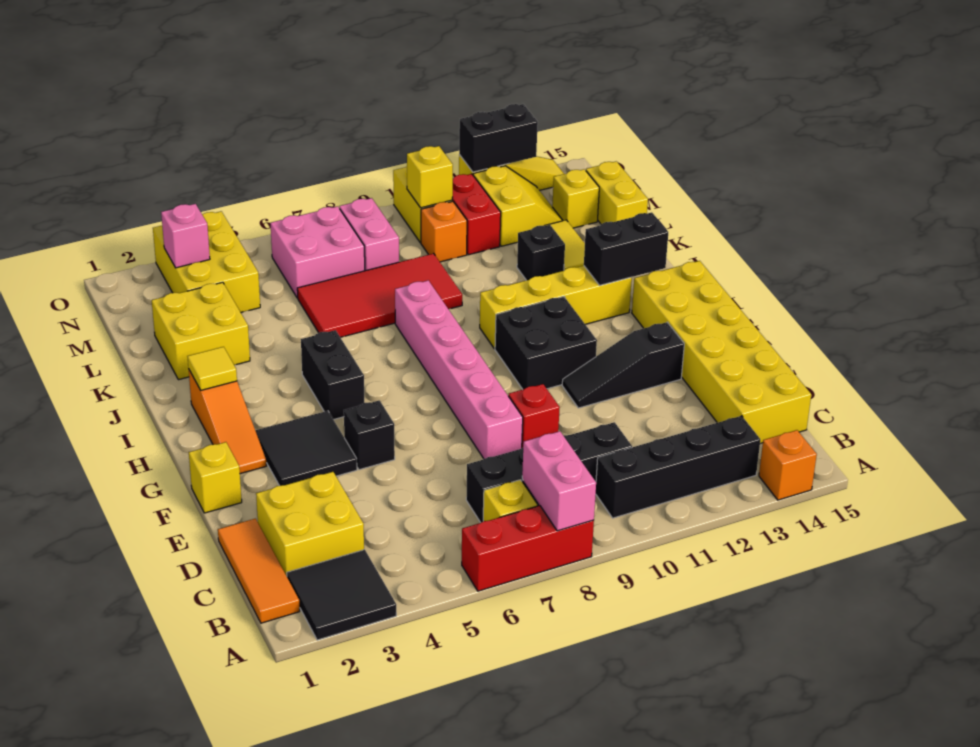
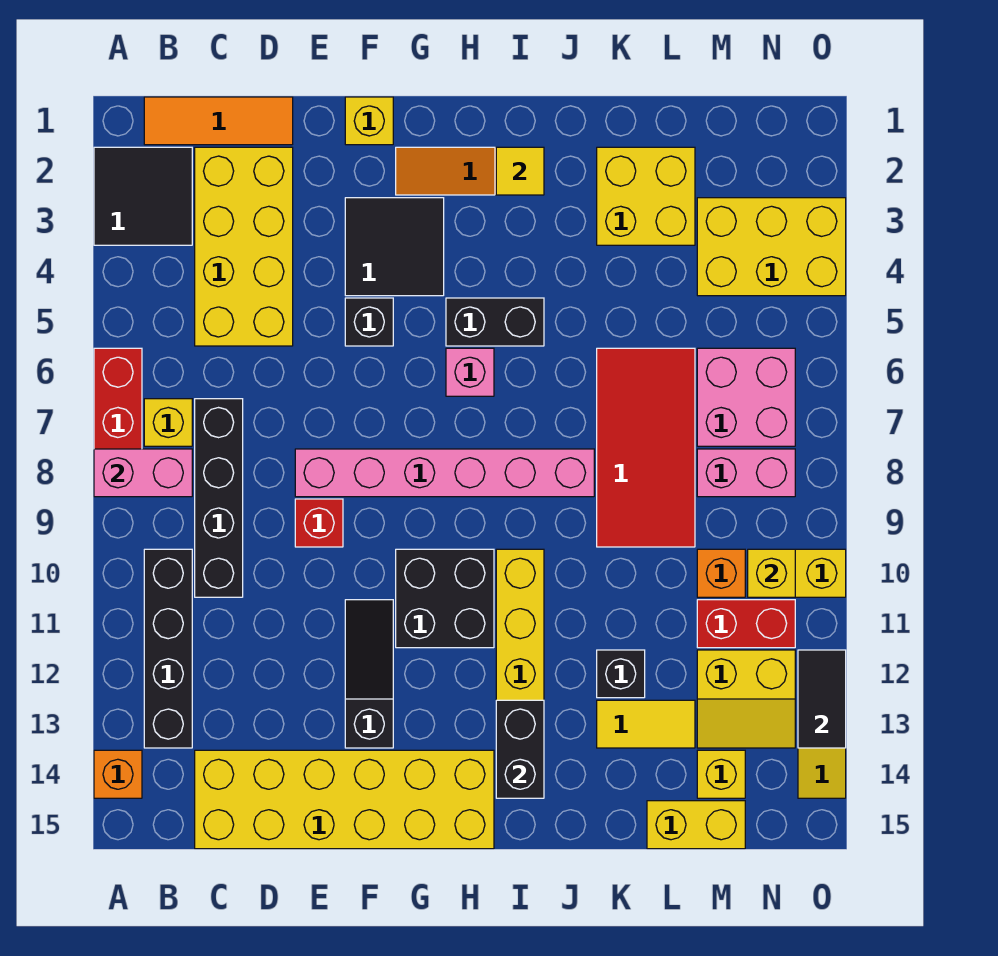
yellow 2x2 brick [256,472,364,576] -> yellow 2x4 brick [195,147,293,346]
pink 1x1 brick [161,204,210,268] -> pink 1x1 brick moved to [446,348,494,396]
black 1x2 brick [459,104,538,172] -> black 1x2 tile [798,650,846,748]

